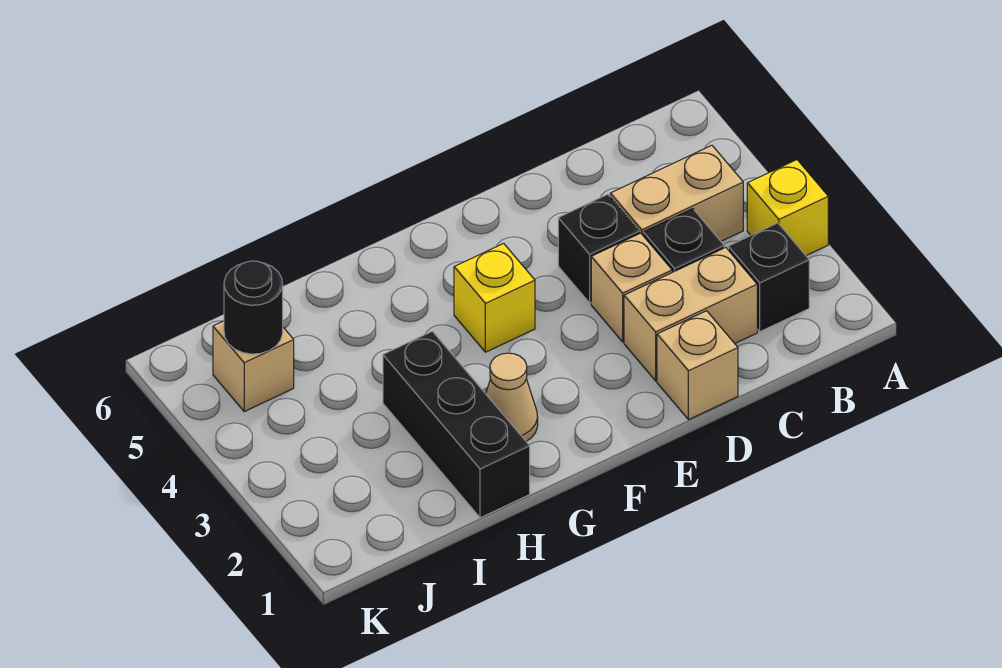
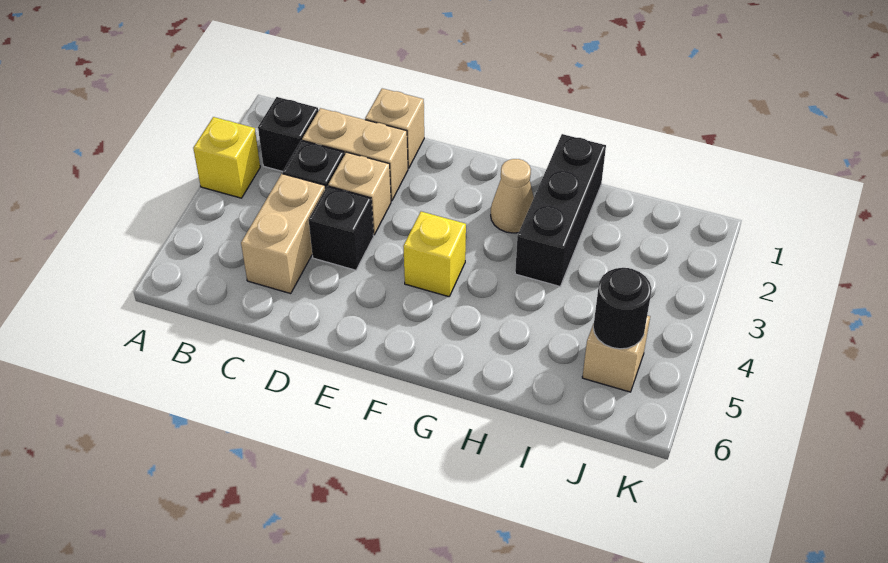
tan 1x2 brick [610,145,743,241] -> tan 1x2 brick turned to [241,174,325,294]

